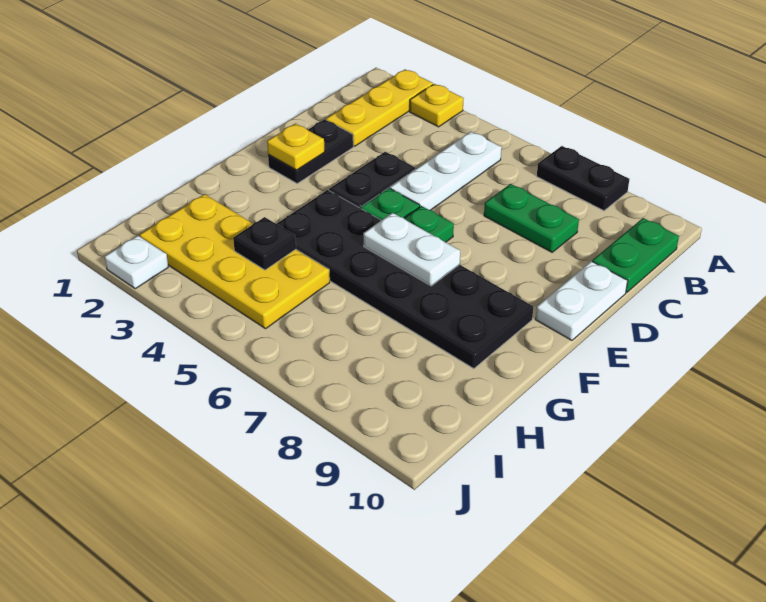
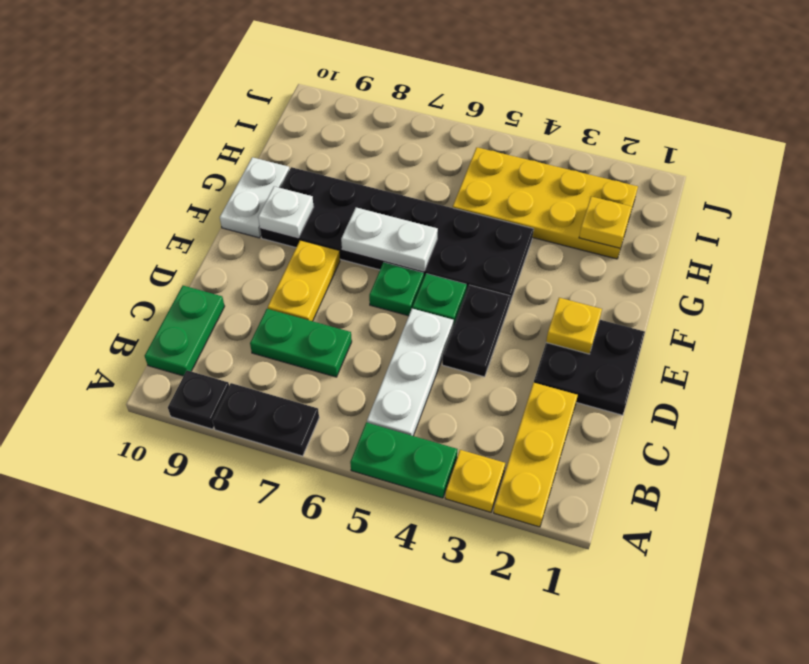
none -> green 1x2 plate [350,422,458,498]
black 1x2 plate [268,119,353,183] -> black 2x2 plate [534,320,645,415]
none -> yellow 1x2 plate [268,240,340,321]
white 1x2 plate [535,261,628,340] -> white 1x2 plate moved to [220,157,290,238]
none -> yellow 1x1 plate [579,197,632,248]
black 1x1 plate [233,217,296,270] -> black 1x1 plate moved to [168,370,229,429]
white 1x1 plate [105,236,168,289] -> white 1x1 plate moved to [258,186,314,238]

